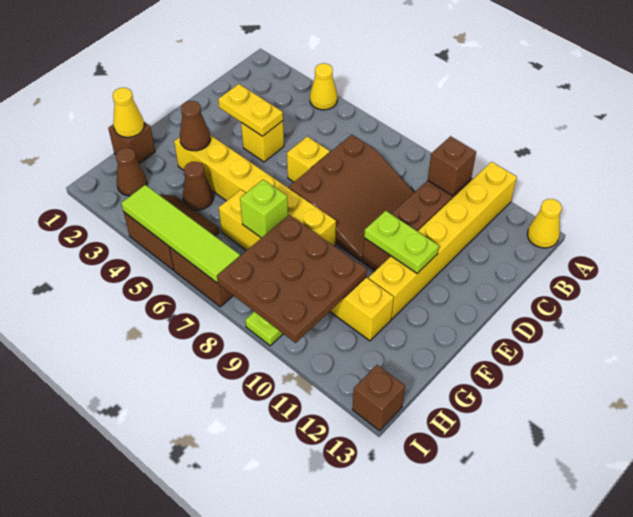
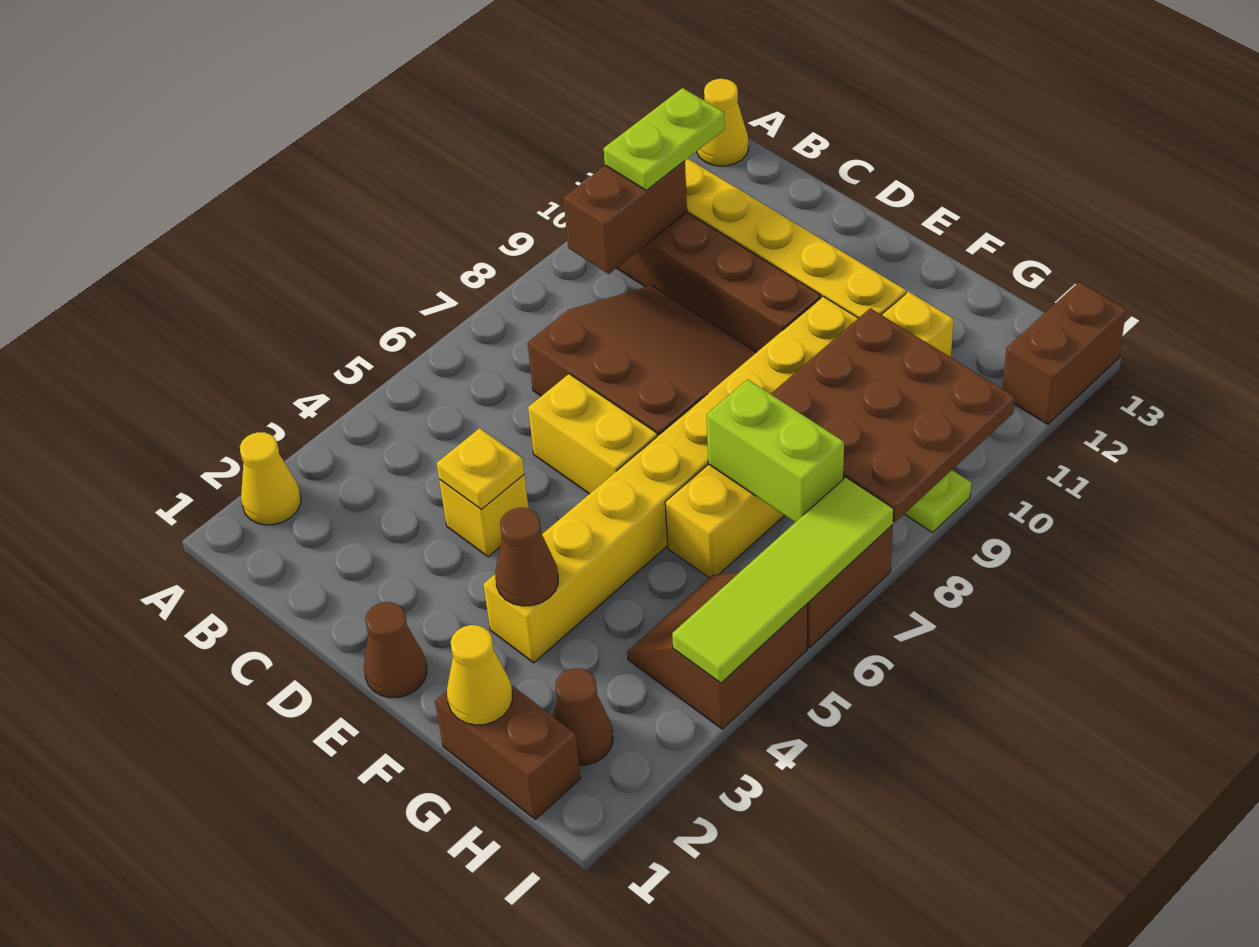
yellow 1x1 cone [310,63,337,110] -> yellow 1x1 cone moved to [240,432,301,525]
brown 1x1 brick [427,136,476,196] -> brown 1x2 brick [564,161,687,274]
yellow 1x2 plate [218,84,283,136] -> yellow 1x1 plate [436,428,524,509]
yellow 1x1 brick [287,137,330,182] -> yellow 1x2 brick [528,374,657,494]
lime 1x2 plate [364,211,439,273] -> lime 1x2 plate moved to [604,88,725,190]
yellow 1x6 brick [174,135,336,246] -> yellow 1x8 brick [483,296,858,663]
brown 1x1 brick [108,122,155,164] -> brown 1x2 brick [435,685,580,819]
brown 1x1 cone [183,162,213,210] -> brown 1x1 cone moved to [364,602,427,698]
lime 1x1 brick [240,180,288,238] -> lime 1x2 brick [707,379,844,522]
brown 1x1 brick [352,365,405,431] -> brown 1x2 brick [1002,282,1126,424]

